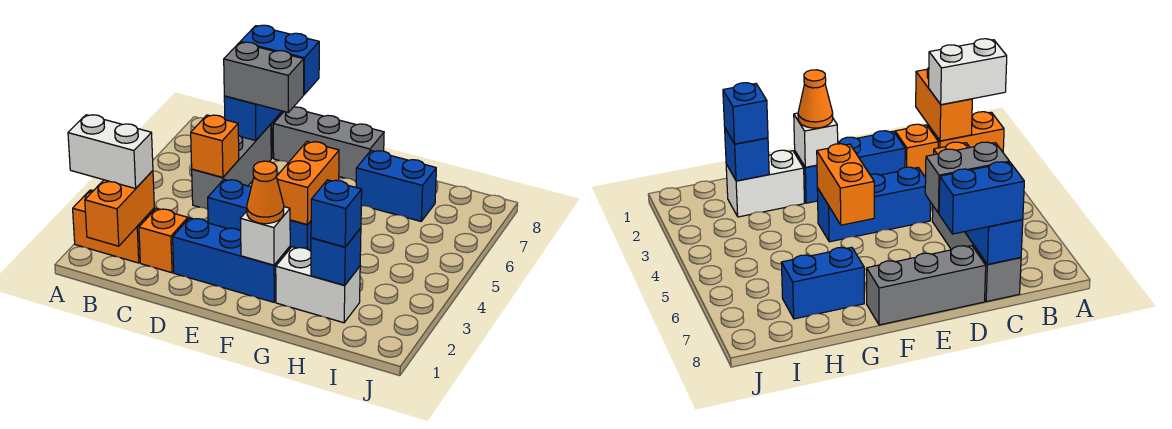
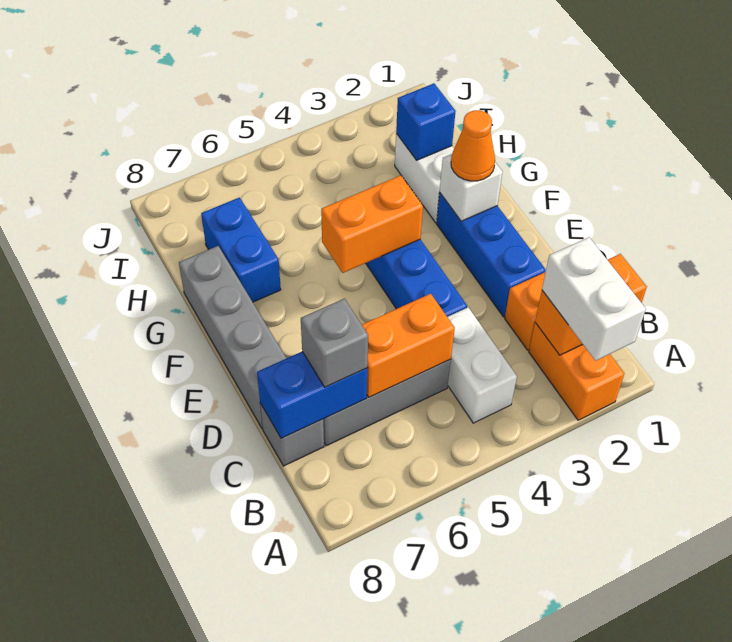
none -> white 1x2 brick [448,308,517,423]
orange 1x1 brick [191,115,239,178] -> orange 1x2 brick [362,294,455,397]
grey 1x2 brick [224,42,304,112] -> grey 1x1 brick [301,299,368,387]
blue 1x2 brick [240,25,319,94] -> none
grey 1x3 brick [273,107,384,181] -> grey 1x4 brick [179,246,286,429]
blue 1x1 brick [311,180,362,247] -> none

